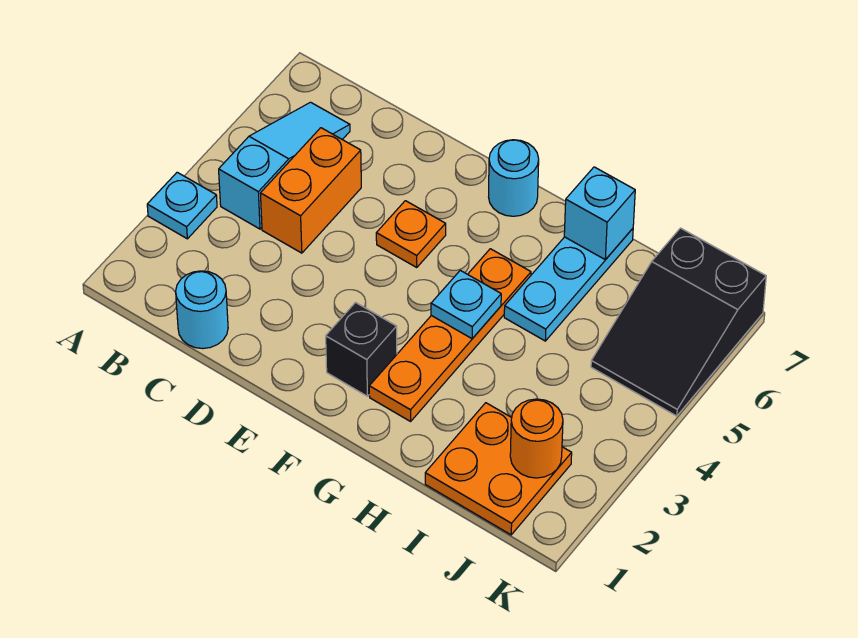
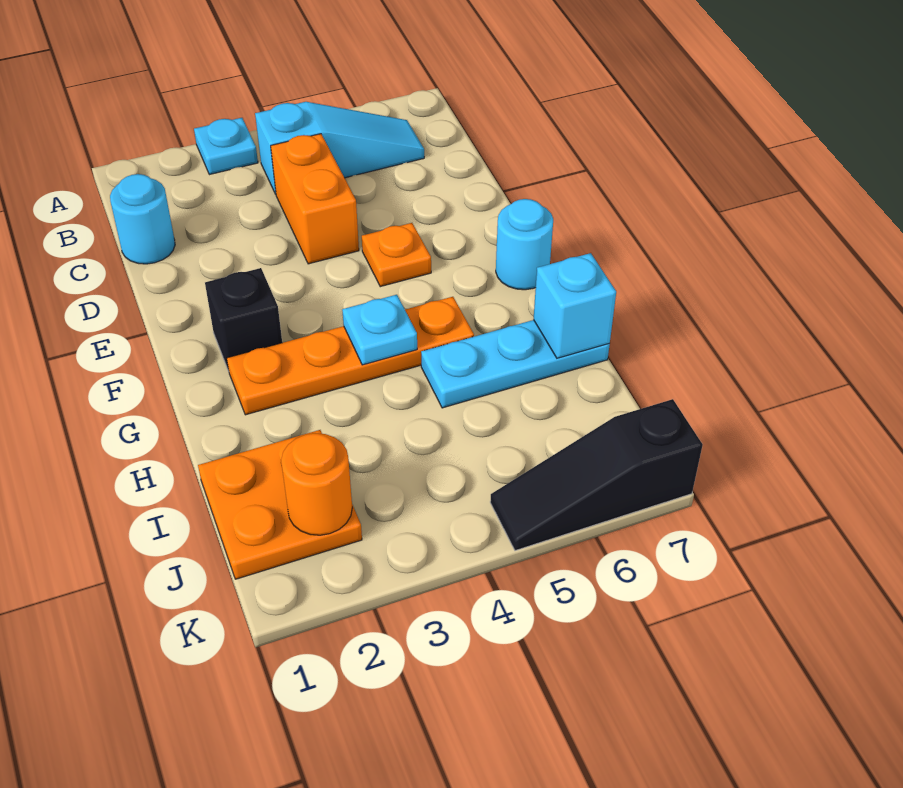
orange 1x2 brick [260,128,361,253] -> orange 1x2 brick turned to [271,134,359,264]
black 2x3 slope [591,228,766,416] -> black 1x3 slope [490,399,703,551]

